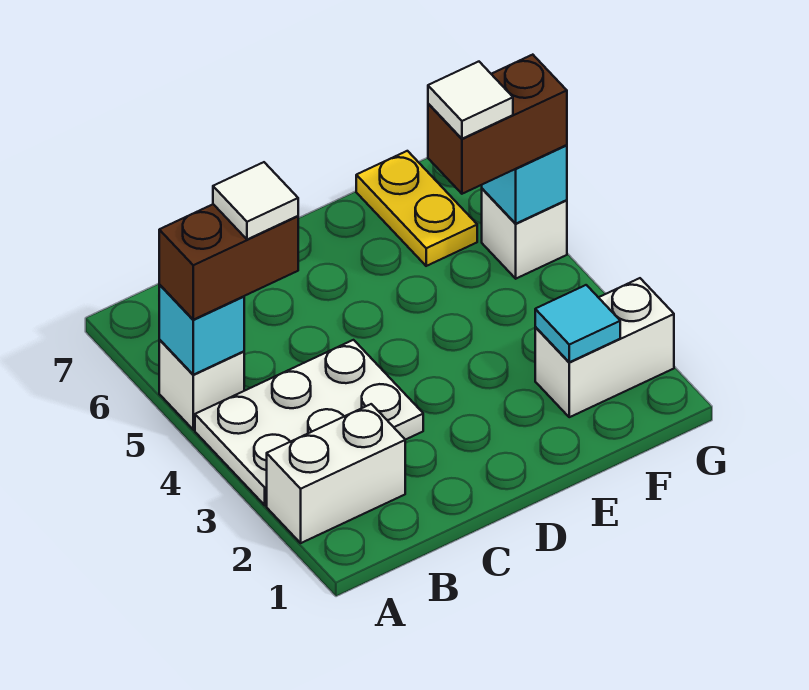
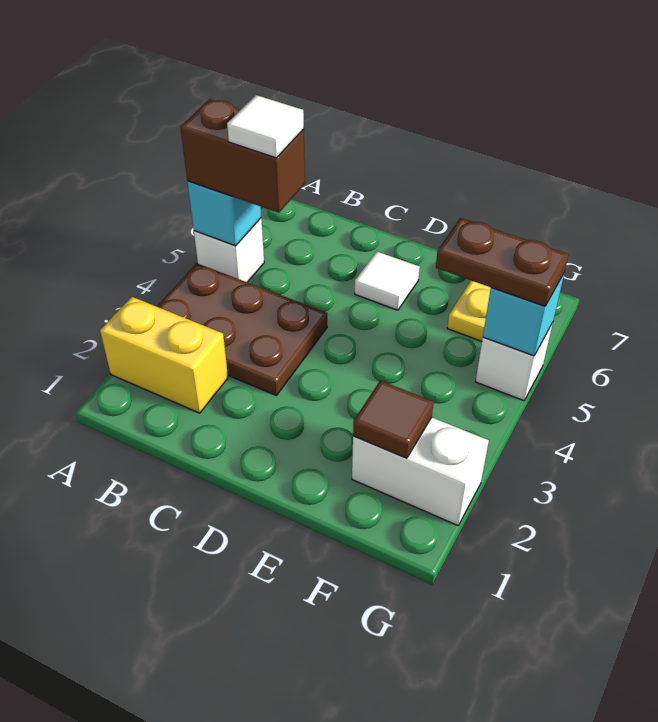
white 1x2 brick [267,404,405,543] -> yellow 1x2 brick [100,297,228,413]
white 2x3 plate [195,340,423,505] -> brown 2x3 plate [157,263,327,396]
cyan 1x1 tile [535,285,620,362] -> brown 1x1 tile [353,380,434,458]
brown 1x2 brick [428,55,567,194] -> brown 1x2 plate [436,218,569,306]
white 1x1 tile [428,62,513,139] -> white 1x1 tile moved to [355,251,420,310]

